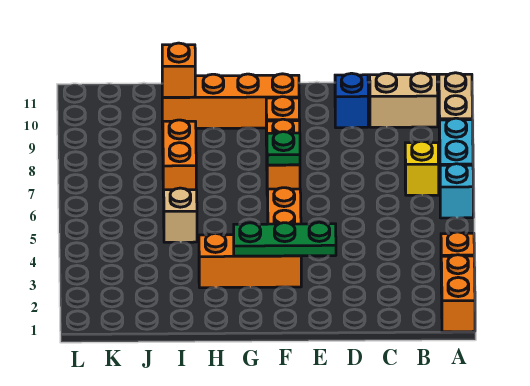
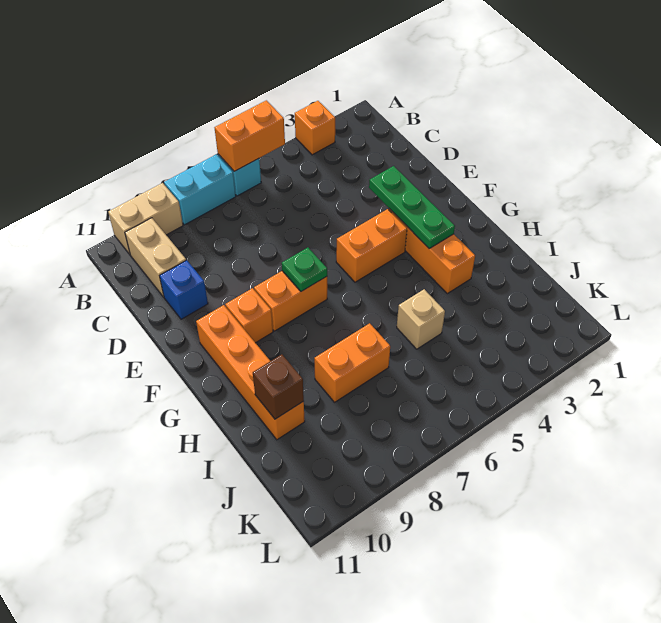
orange 1x2 brick [441,255,475,332] -> orange 1x2 brick moved to [215,100,285,171]
yellow 1x1 brick [405,141,439,195] -> none
orange 1x1 brick [162,43,195,97] -> brown 1x1 brick [253,354,304,419]

